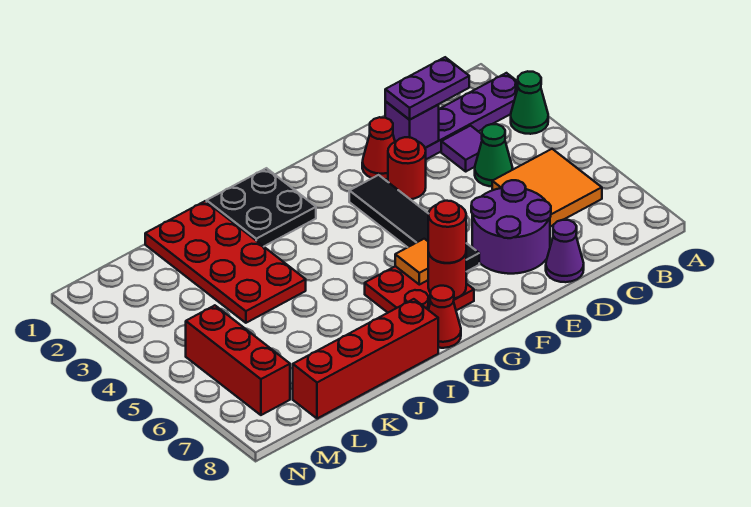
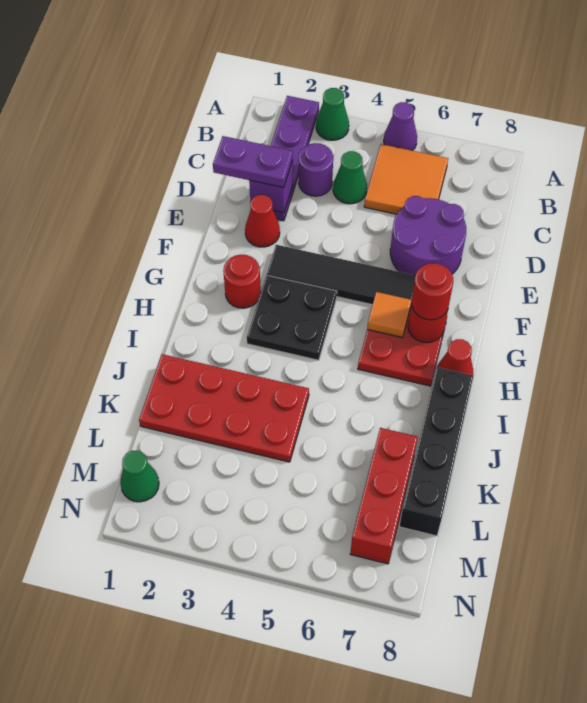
purple 1x2 plate [385,57,469,119] -> purple 1x2 plate turned to [213,136,293,188]
purple 1x1 tile [441,126,482,171] -> purple 1x1 round brick [299,143,333,196]
purple 1x1 cone [546,220,584,282] -> purple 1x1 cone moved to [384,102,417,150]
red 1x1 round brick [388,137,426,199] -> red 1x1 round brick moved to [223,255,261,308]
black 2x2 plate [207,168,316,246] -> black 2x2 plate moved to [247,275,337,360]
red 1x4 brick [293,299,438,419] -> black 1x4 brick [399,367,474,536]
none -> green 1x1 cone [120,451,159,502]
red 1x3 brick [186,305,290,415] -> red 1x3 brick turned to [350,428,418,564]

